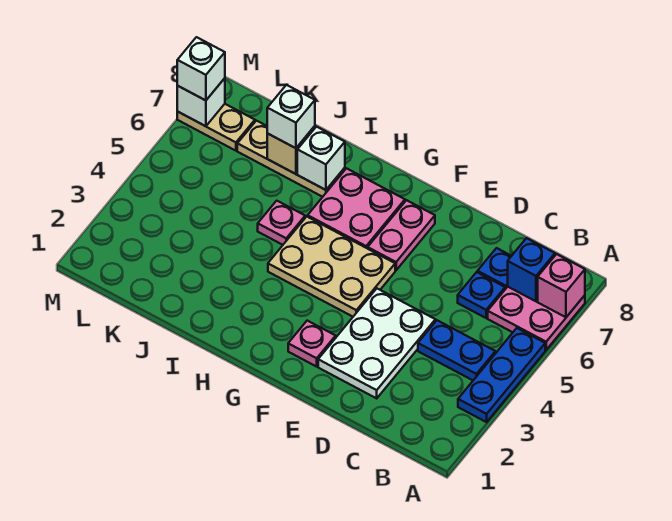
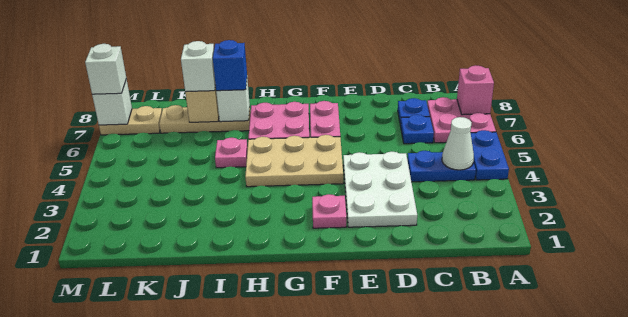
blue 1x3 plate [458,328,545,422] -> blue 1x2 plate [471,130,509,180]
none -> white 1x1 cone [442,117,474,170]
blue 1x1 brick [508,238,555,301] -> blue 1x1 brick moved to [213,40,247,91]

